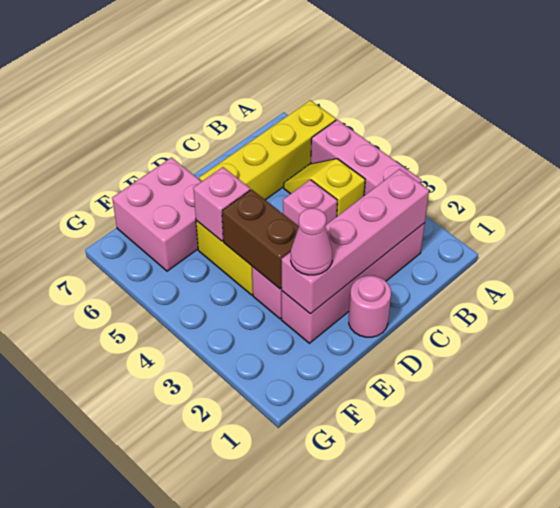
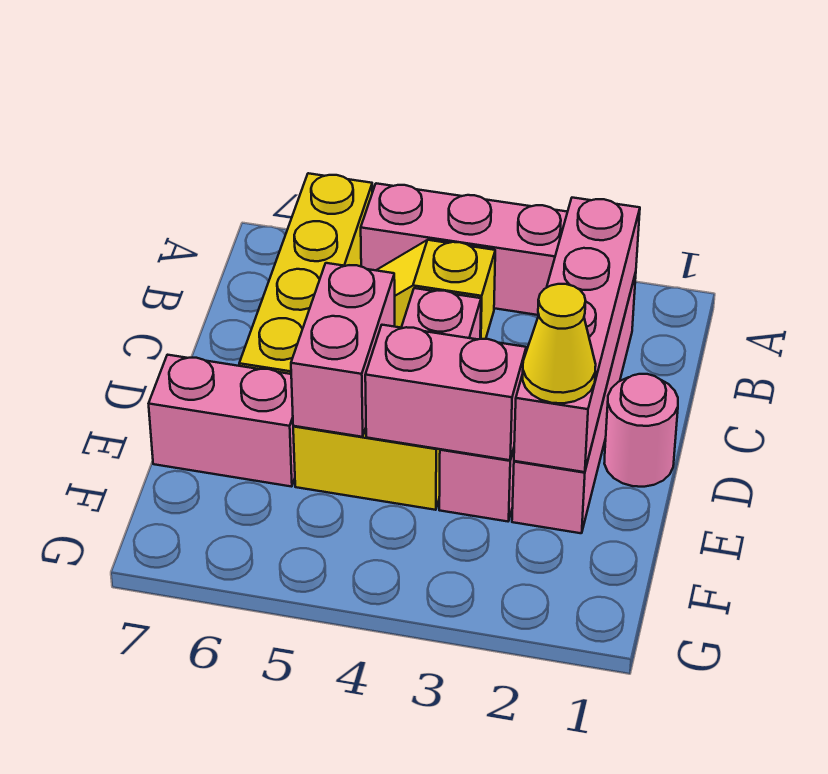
pink 1x1 cone [291,208,332,275] -> yellow 1x1 cone [523,284,596,403]
brown 1x2 brick [222,189,299,289] -> pink 1x2 brick [365,325,526,460]
pink 1x1 brick [193,167,250,241] -> pink 1x2 brick [291,263,395,437]
pink 2x2 brick [112,158,202,271] -> pink 1x2 brick [149,355,295,487]

